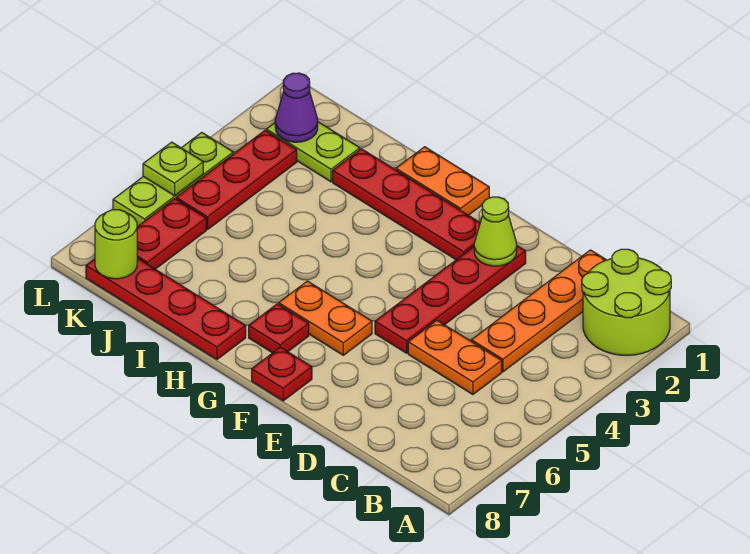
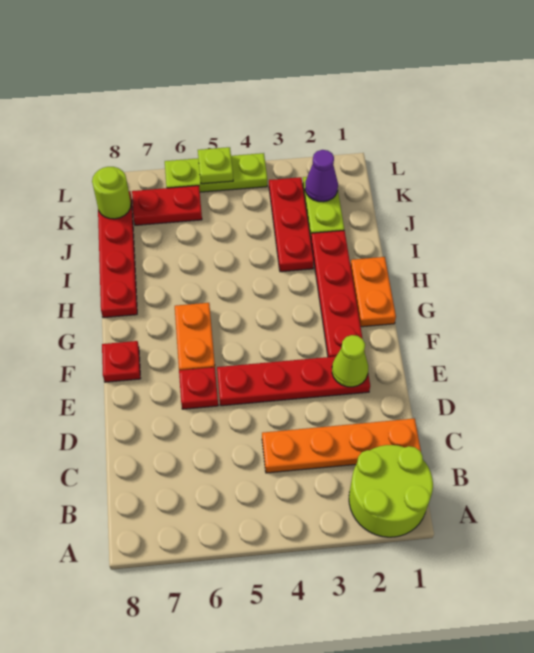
orange 1x2 plate [408,320,502,394] -> none
red 1x1 plate [249,304,309,353] -> red 1x1 plate moved to [179,367,218,409]
red 1x3 plate [176,131,297,229] -> red 1x3 plate turned to [269,177,314,272]

